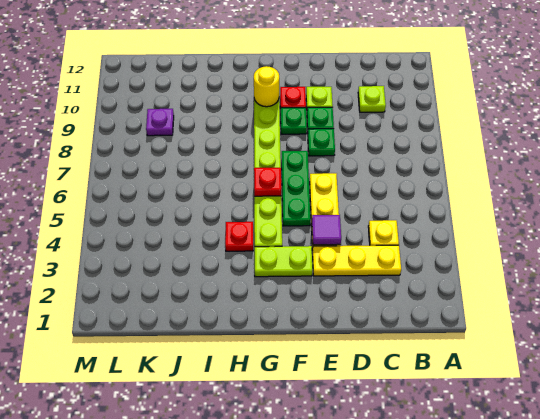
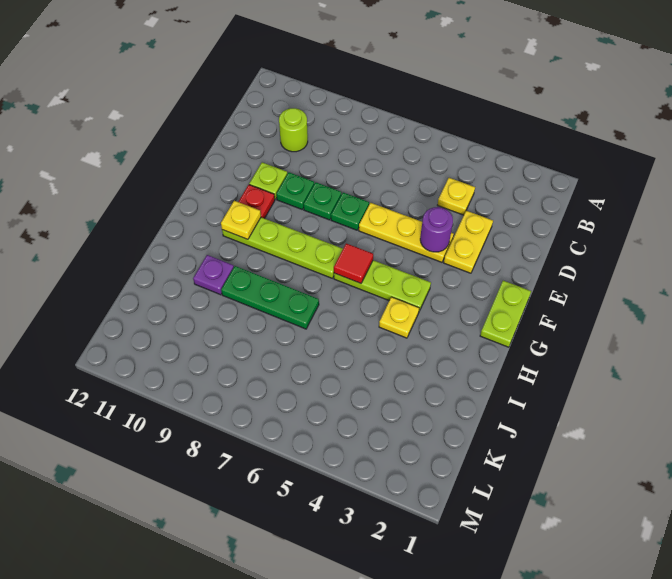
yellow 1x3 plate [313,245,401,276] -> yellow 1x2 plate [444,211,493,273]
lime 1x1 plate [358,86,386,112] -> lime 1x1 round brick [279,108,308,152]
purple 1x1 tile [312,215,341,245] -> purple 1x1 round brick [420,207,453,252]
lime 1x2 plate [255,246,312,277] -> lime 1x2 plate moved to [480,281,531,347]
green 1x3 plate [282,151,310,226] -> green 1x3 plate moved to [221,266,319,329]
green 1x1 plate [281,108,307,134] -> green 1x1 plate moved to [331,193,369,230]
red 1x1 plate [254,168,281,196] -> red 1x1 tile [334,243,373,283]
yellow 1x1 round brick [254,66,279,107] -> yellow 1x1 plate [221,201,261,239]
red 1x1 plate [225,222,253,251] -> yellow 1x1 plate [379,297,419,338]
purple 1x1 plate [146,109,174,136] -> purple 1x1 plate moved to [193,255,234,295]

